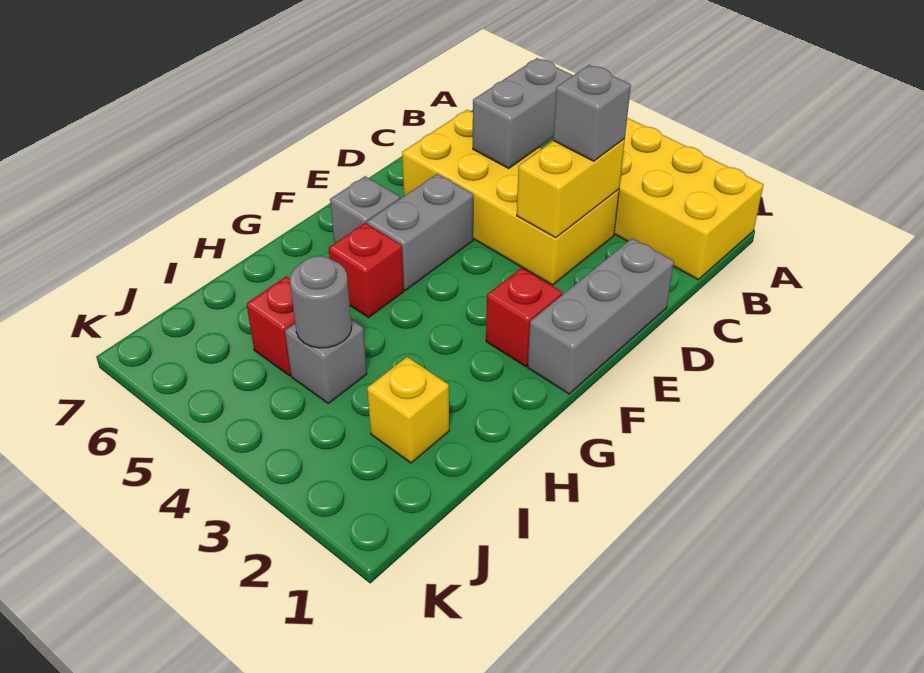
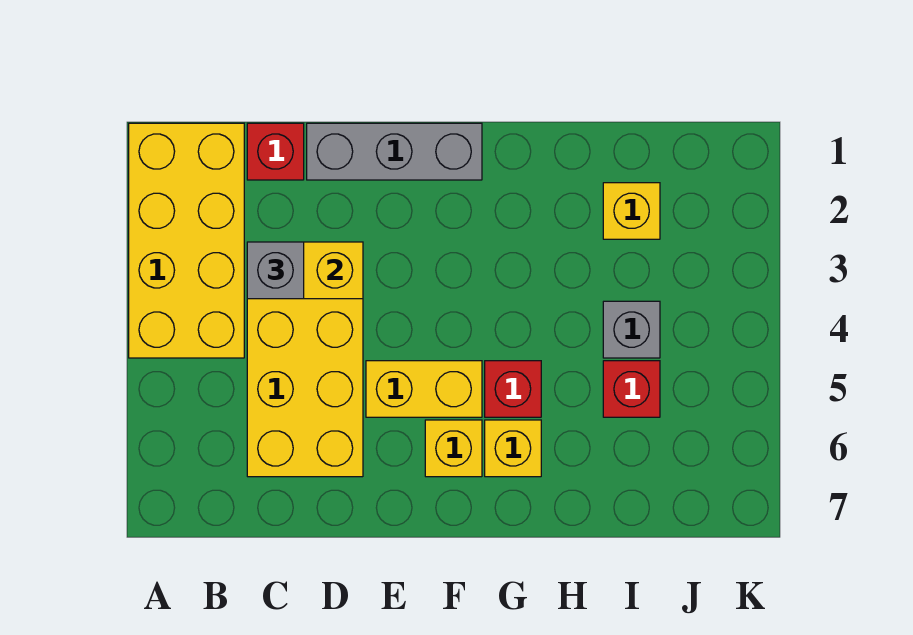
grey 1x2 brick [473,58,573,168] -> none
grey 1x2 brick [367,174,473,290] -> yellow 1x2 brick [366,361,482,417]
red 1x1 brick [486,268,562,366] -> red 1x1 brick moved to [247,123,304,180]
grey 1x1 brick [330,176,400,243] -> yellow 1x1 brick [425,420,482,477]
none -> yellow 1x1 brick [485,420,541,477]
grey 1x1 round brick [290,256,351,348] -> none

